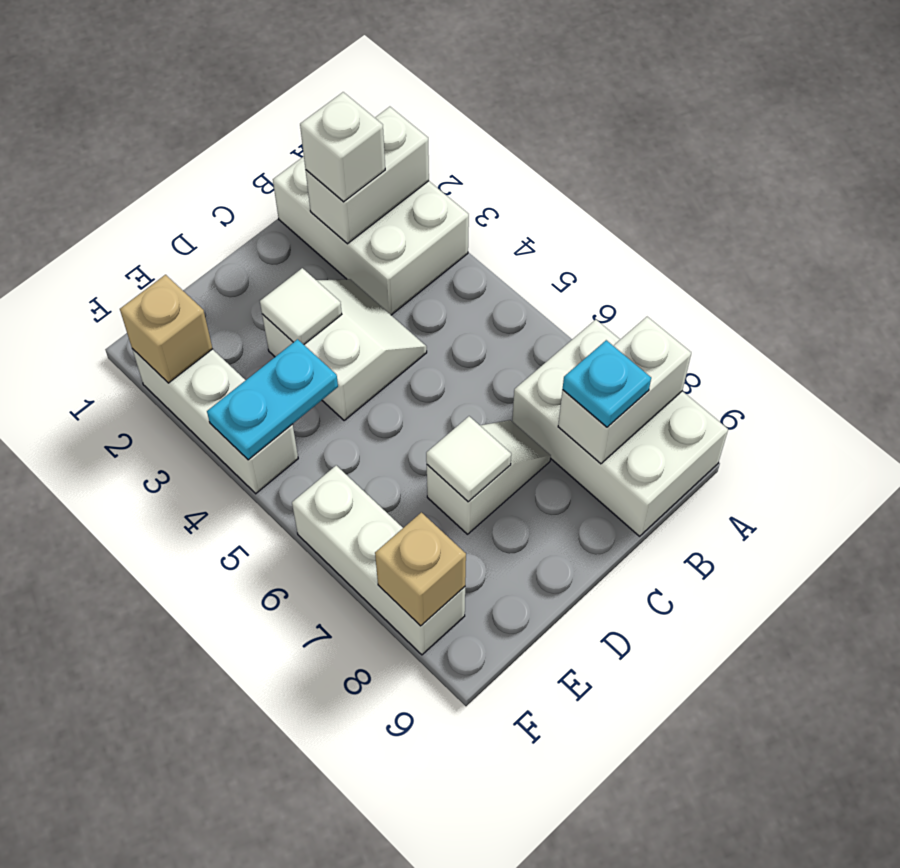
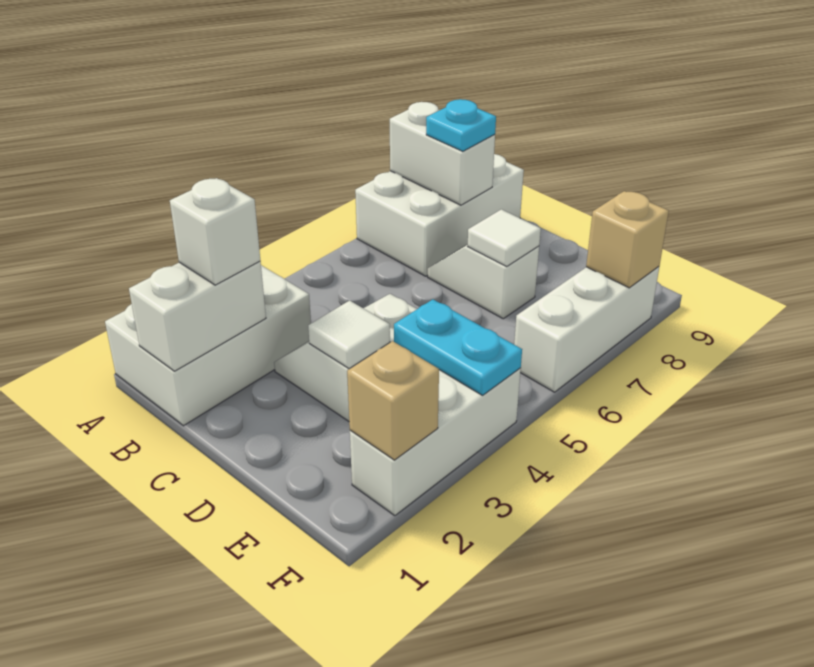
white 1x2 brick [306,107,429,244] -> white 1x2 brick turned to [129,261,266,371]

